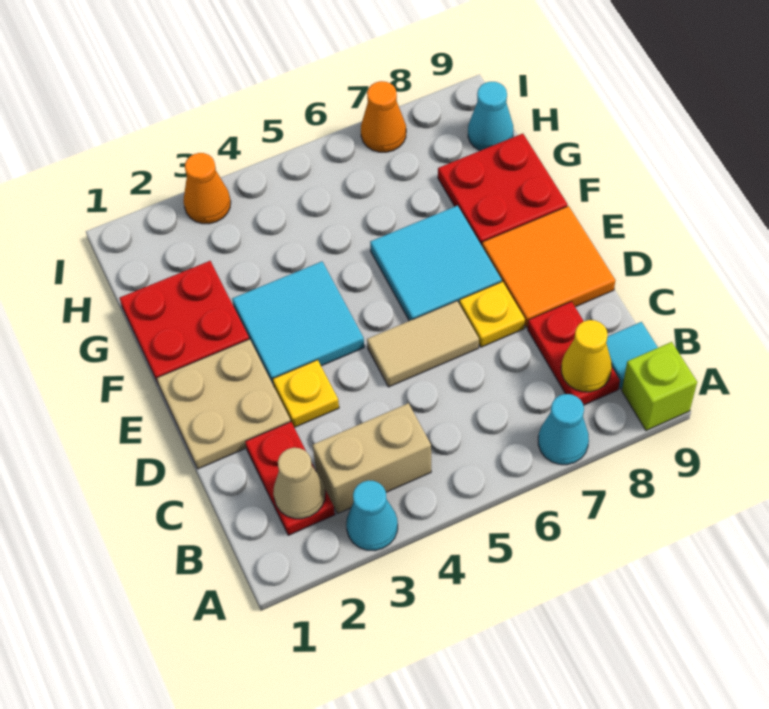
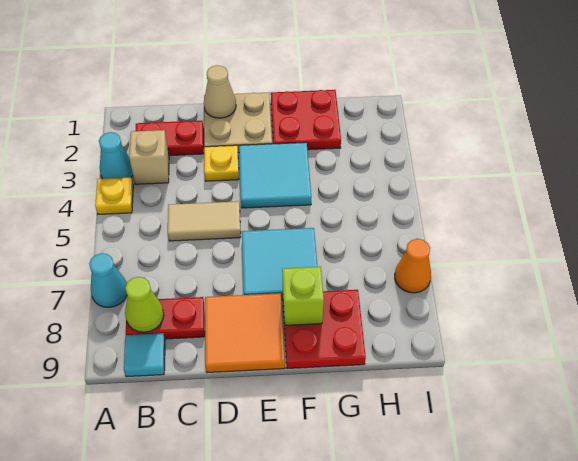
lime 1x1 brick [622,342,697,431] -> lime 1x1 brick moved to [282,267,324,325]
tan 1x1 cone [273,447,325,519] -> tan 1x1 cone moved to [204,65,236,118]
tan 1x2 brick [313,403,431,514] -> tan 1x1 brick [129,130,169,184]
yellow 1x1 cone [561,320,612,392] -> lime 1x1 cone [125,277,164,332]
tan 1x2 tile [367,301,479,387] -> tan 1x2 tile turned to [168,201,241,241]
yellow 1x1 plate [459,282,525,347] -> yellow 1x1 plate moved to [95,177,133,214]
cyan 1x1 cone [468,82,513,151] -> none
orange 1x1 cone [183,153,231,224] -> none

